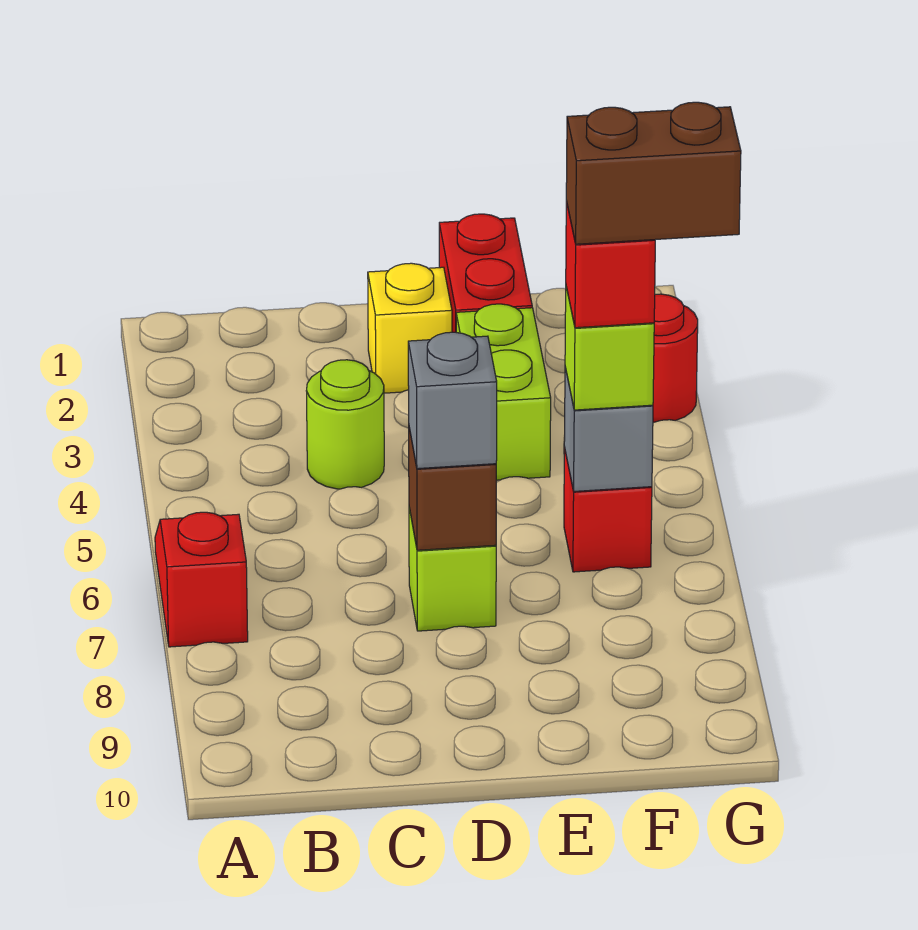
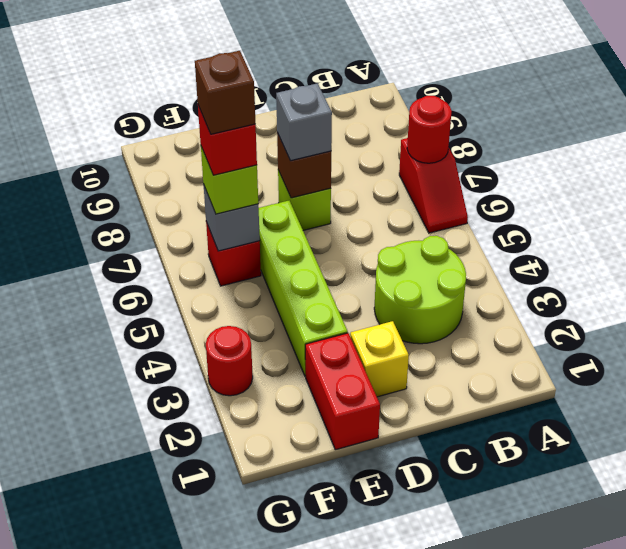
none -> red 1x1 round brick [407,96,452,163]
lime 1x1 round brick [307,360,384,489] -> lime 2x2 round brick [374,236,466,344]
lime 1x2 brick [456,304,551,480] -> lime 1x4 brick [259,201,348,376]
brown 1x2 brick [566,102,741,244] -> brown 1x1 brick [195,51,255,134]

